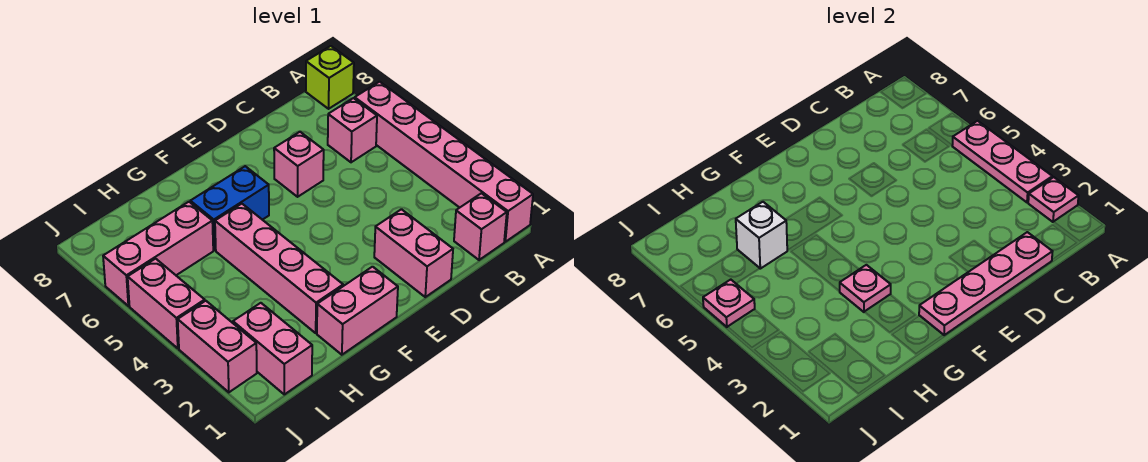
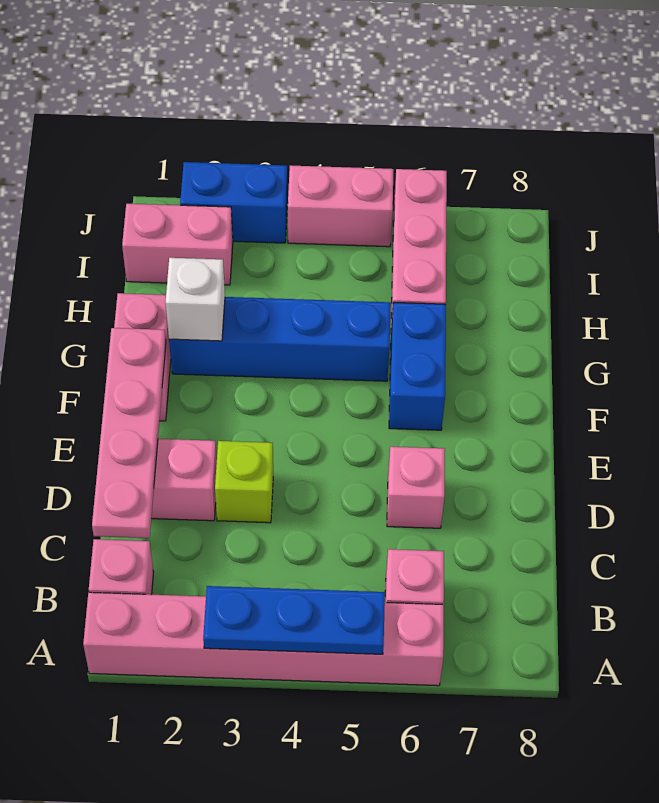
pink 1x1 plate [1028,177,1079,222] -> none
pink 1x3 plate [952,121,1052,202] -> blue 1x3 plate [203,586,385,654]
lime 1x1 brick [306,46,354,109] -> lime 1x1 brick moved to [215,441,273,523]
pink 1x4 brick [215,204,343,333] -> blue 1x4 brick [169,297,391,381]
pink 1x1 plate [839,265,891,312] -> none
white 1x1 brick [736,202,787,269] -> white 1x1 brick moved to [165,258,225,341]
pink 1x2 brick [178,301,257,392] -> blue 1x2 brick [180,162,288,243]
pink 1x1 plate [703,280,755,327] -> none

